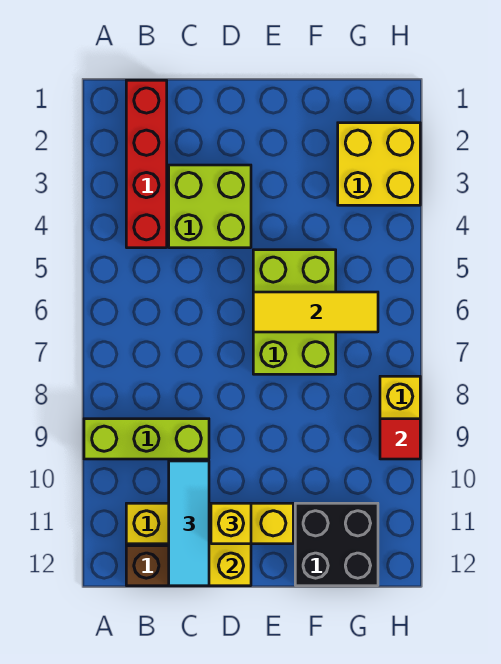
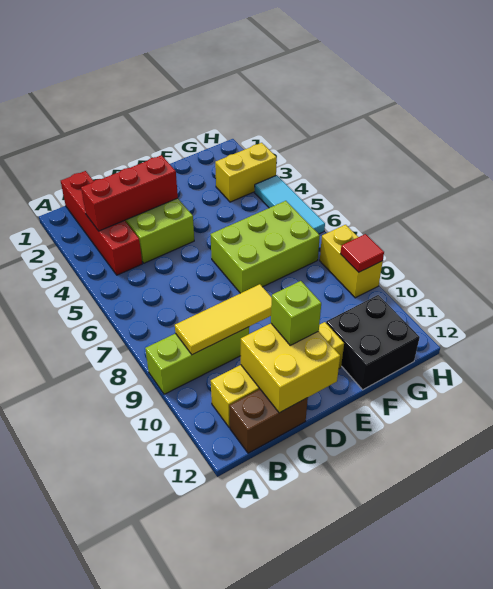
none -> red 1x3 brick [81,155,178,231]
cyan 1x3 tile [169,461,209,586] -> cyan 1x3 tile moved to [254,175,325,234]
yellow 1x1 brick [211,503,251,544] -> lime 1x1 brick [271,281,321,345]
lime 2x3 brick [253,250,336,374] -> lime 2x3 brick turned to [210,201,320,293]
yellow 1x3 tile [253,292,378,332] -> yellow 1x3 tile moved to [175,284,272,355]
yellow 2x2 brick [338,123,420,205] -> yellow 1x2 brick [215,143,277,202]

